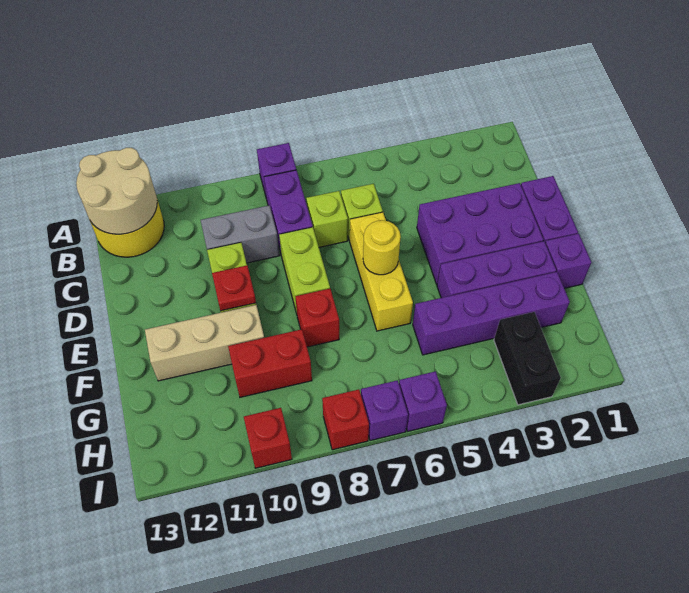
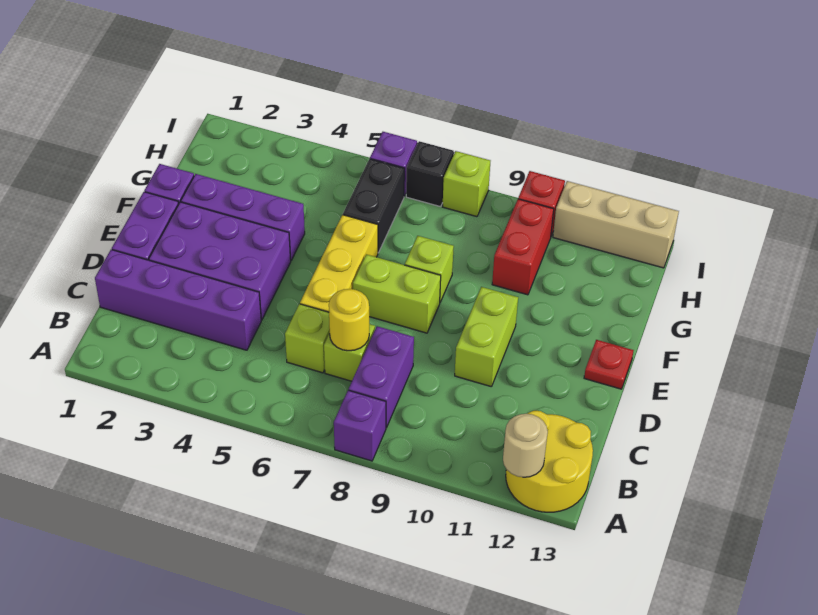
tan 2x2 round brick [76,148,157,234] -> tan 1x1 round brick [503,414,548,477]
grey 1x2 brick [201,206,279,263] -> none
lime 1x2 brick [279,227,330,314] -> lime 1x2 brick turned to [353,254,441,333]
yellow 1x1 round brick [363,220,401,275] -> yellow 1x1 round brick moved to [329,289,369,351]
red 1x1 plate [212,265,256,311] -> red 1x1 plate moved to [584,340,634,389]
red 1x1 brick [295,289,339,347] -> lime 1x1 brick [405,236,454,302]
tan 1x3 brick [145,305,264,381] -> tan 1x3 brick moved to [553,181,679,268]
purple 1x4 brick [413,272,570,355] -> purple 1x4 brick moved to [95,250,261,350]
red 1x2 brick [228,329,312,397] -> red 1x2 brick turned to [492,199,554,295]
black 1x2 brick [494,312,561,405] -> black 1x2 brick moved to [343,159,404,253]
purple 1x1 brick [361,380,408,441] -> black 1x1 brick [406,141,454,207]
red 1x1 brick [322,389,369,450] -> lime 1x1 brick [443,151,490,217]

